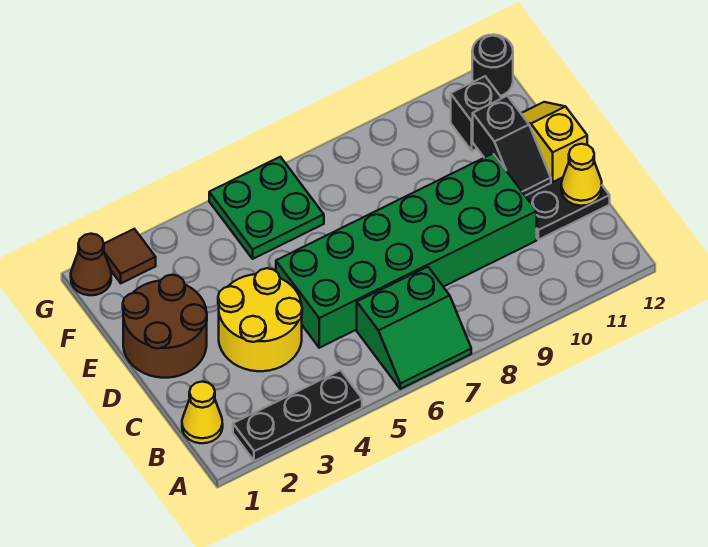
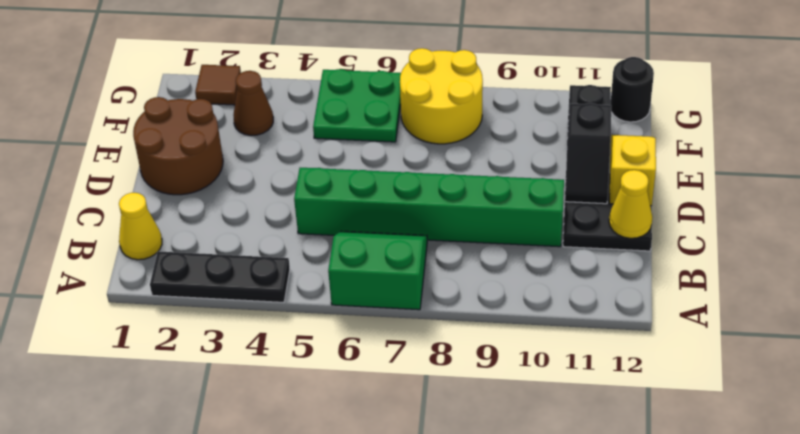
green 2x2 slope [357,267,471,389] -> green 2x2 slope turned to [328,231,427,310]
yellow 2x2 round brick [218,268,302,371] -> yellow 2x2 round brick moved to [400,48,483,144]
green 2x6 brick [276,154,537,348] -> green 1x6 brick [294,168,564,247]
brown 1x1 cone [71,234,111,295] -> brown 1x1 cone moved to [233,71,273,136]

